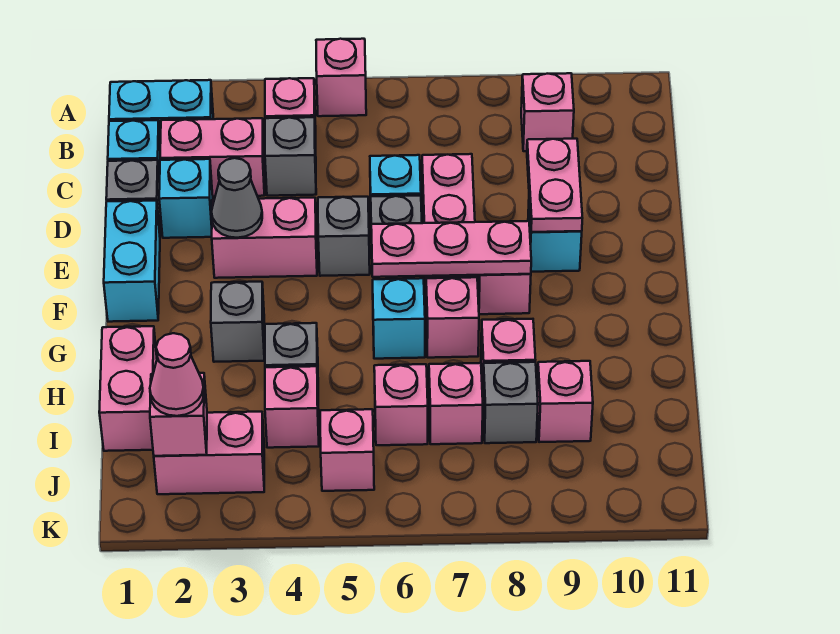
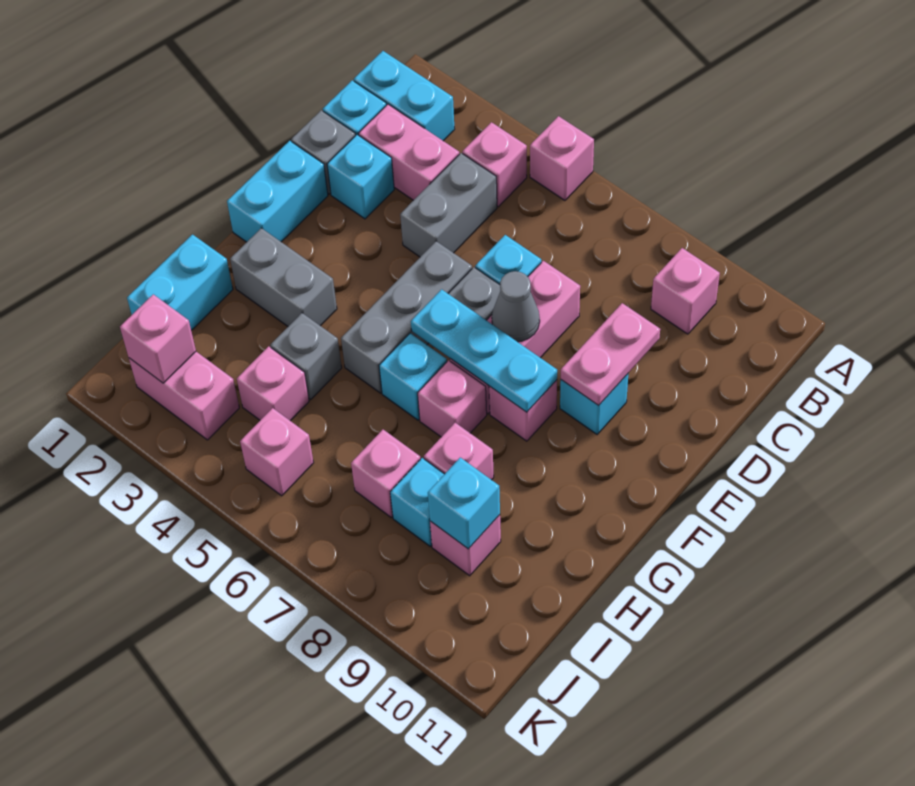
grey 1x1 brick [265,117,316,196] -> grey 1x2 brick [400,153,497,257]
pink 1x2 brick [212,198,317,278] -> none
grey 1x1 cone [212,158,262,238] -> grey 1x1 cone moved to [492,271,540,342]
grey 1x1 brick [318,197,370,276] -> grey 1x3 brick [341,241,472,393]
pink 1x3 plate [371,221,531,277] -> cyan 1x3 plate [411,289,557,412]
grey 1x1 brick [211,282,264,362] -> grey 1x2 brick [230,228,337,326]
pink 1x2 brick [99,326,157,451] -> cyan 1x2 brick [127,235,233,330]
pink 1x1 brick [374,364,428,445] -> none
grey 1x1 brick [483,362,538,443] -> cyan 1x1 brick [390,458,444,546]
none -> cyan 1x1 brick [428,458,500,549]
pink 1x1 cone [150,333,204,416] -> none

